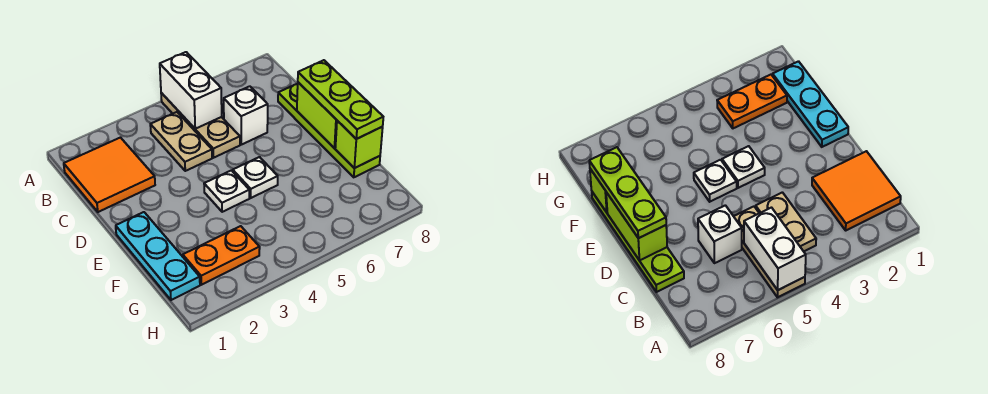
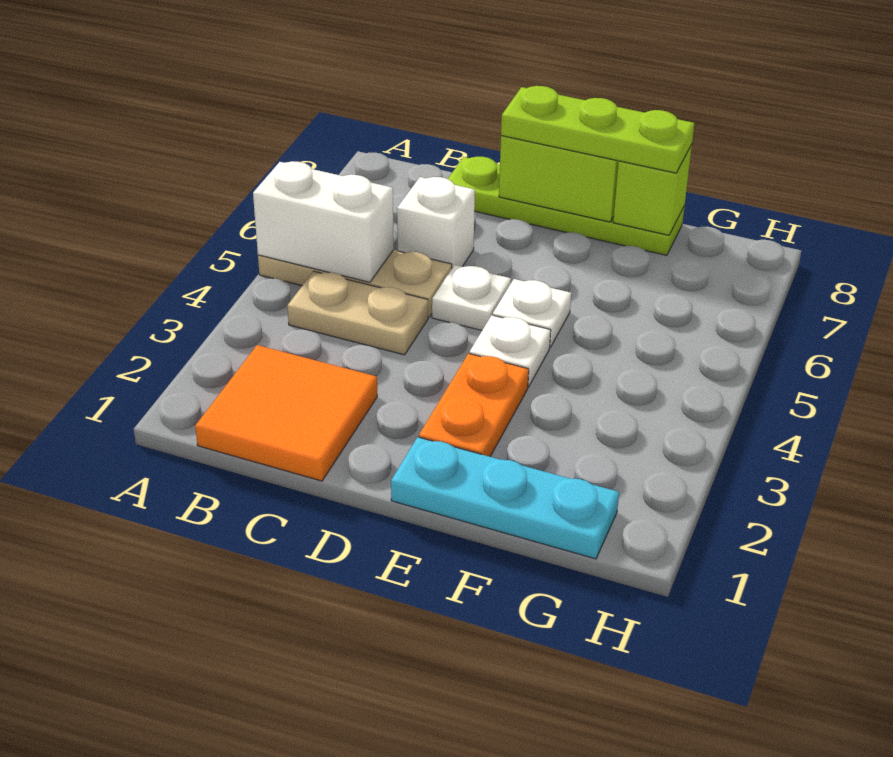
none -> white 1x1 plate [432,265,511,330]
orange 1x2 plate [183,226,260,285] -> orange 1x2 plate moved to [419,354,529,457]

